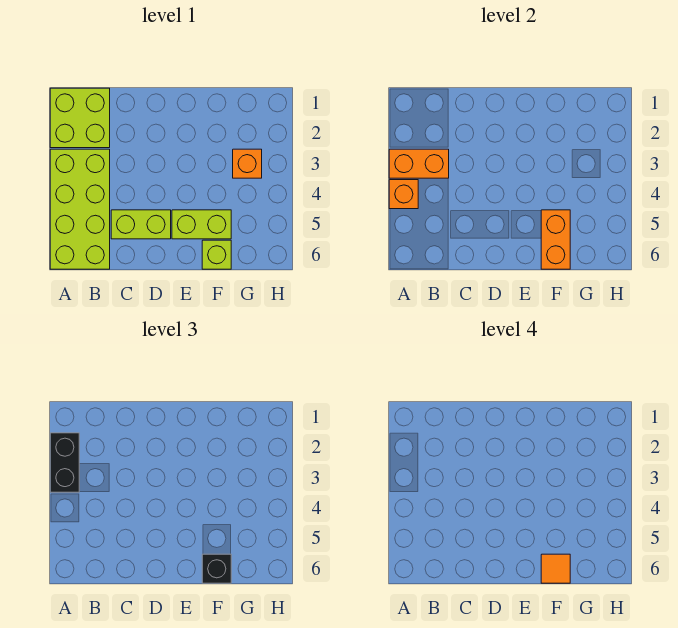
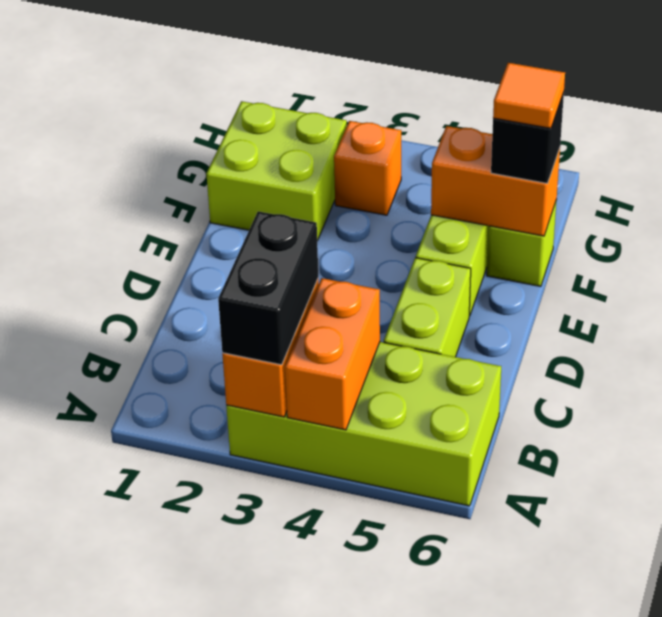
lime 2x2 brick [50,88,110,148] -> lime 2x2 brick moved to [206,101,347,241]
black 1x2 brick [50,433,79,492] -> black 1x2 brick turned to [218,211,318,365]
orange 1x1 brick [389,180,418,209] -> orange 1x2 brick [285,278,380,430]

